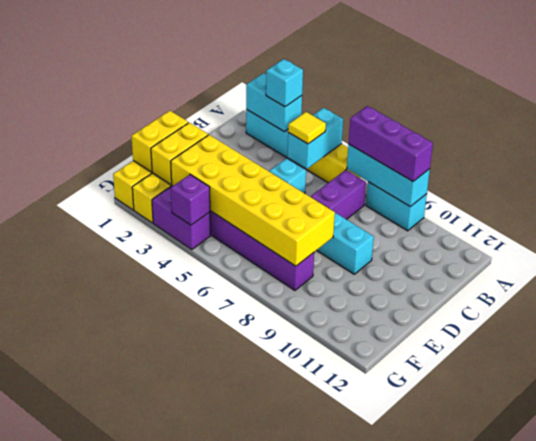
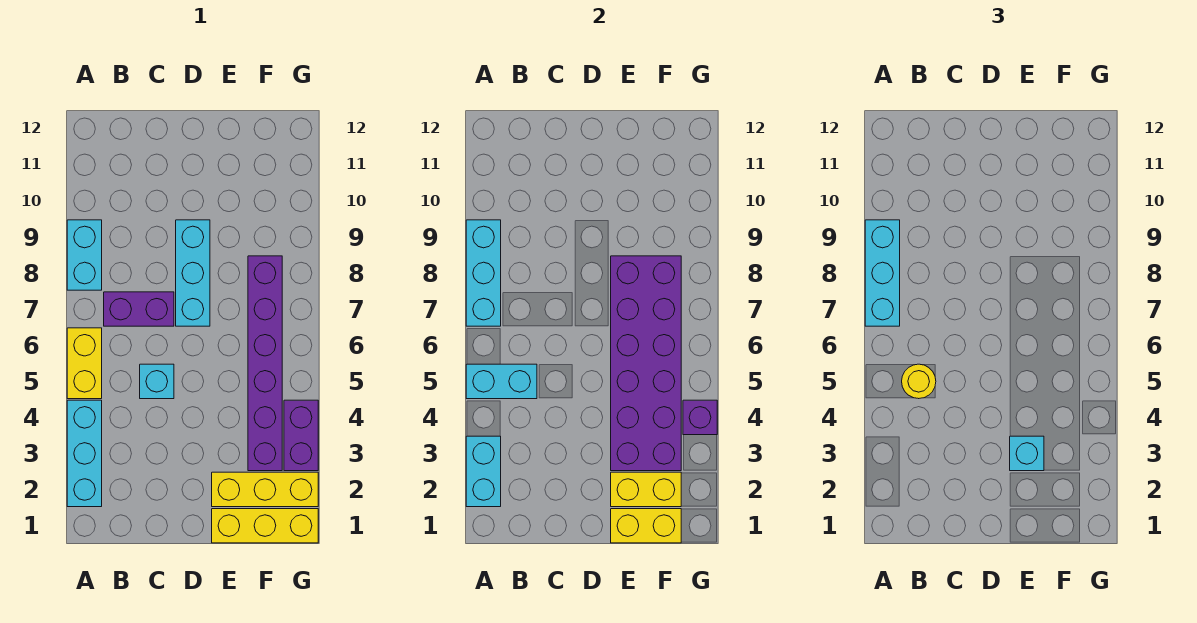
cyan 1x1 brick [266,59,303,107] -> cyan 1x1 brick moved to [1010,436,1044,471]
purple 1x3 brick [348,106,433,181] -> cyan 1x3 brick [865,220,900,326]
yellow 1x1 tile [288,112,326,144] -> yellow 1x1 round brick [902,364,936,399]
yellow 2x6 brick [171,135,335,266] -> purple 2x6 brick [611,256,681,471]

